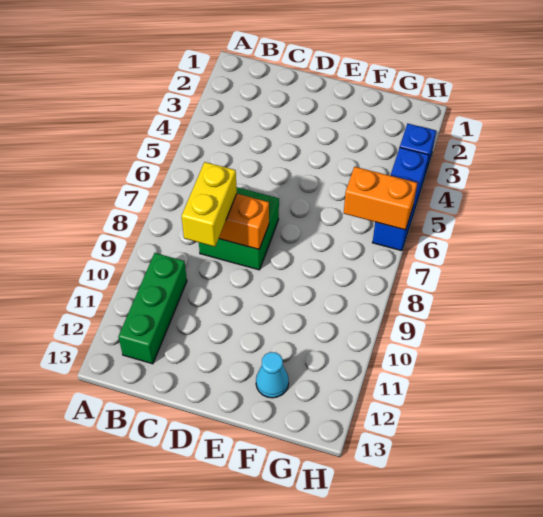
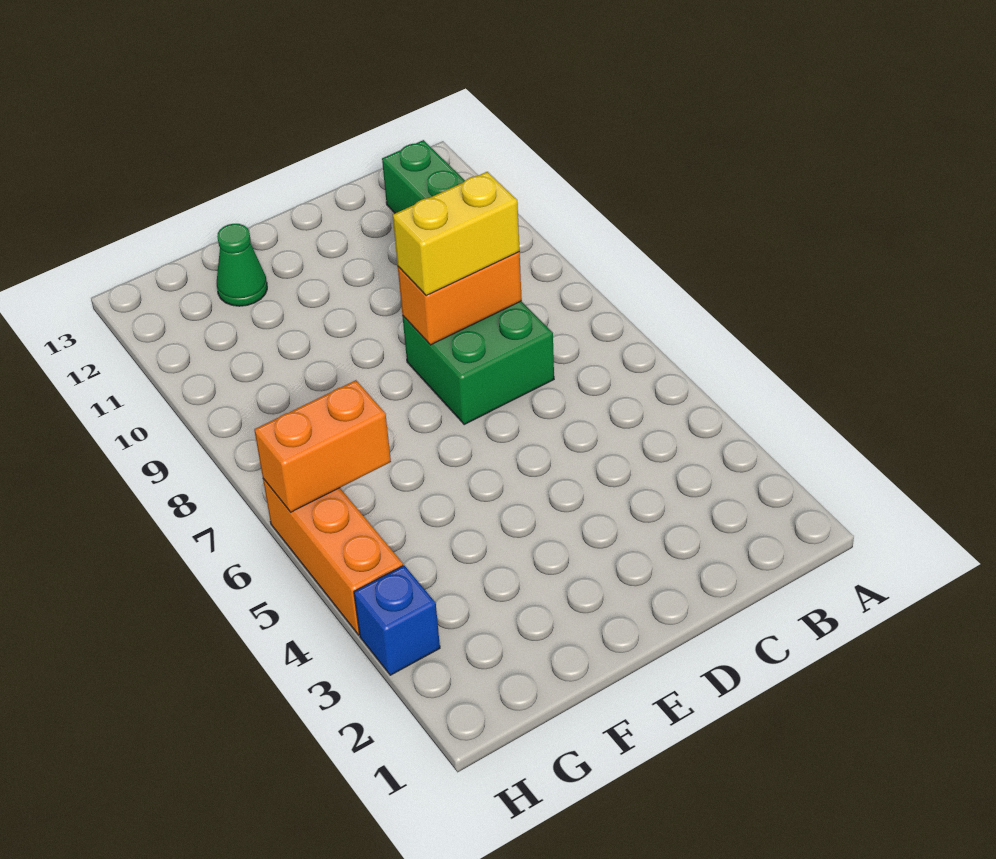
yellow 1x2 brick [181,162,237,247] -> yellow 1x2 brick turned to [393,172,520,295]
cyan 1x1 cone [256,352,289,398] -> green 1x1 cone [217,224,267,306]
blue 1x3 brick [372,147,429,251] -> orange 1x3 brick [263,479,403,635]

